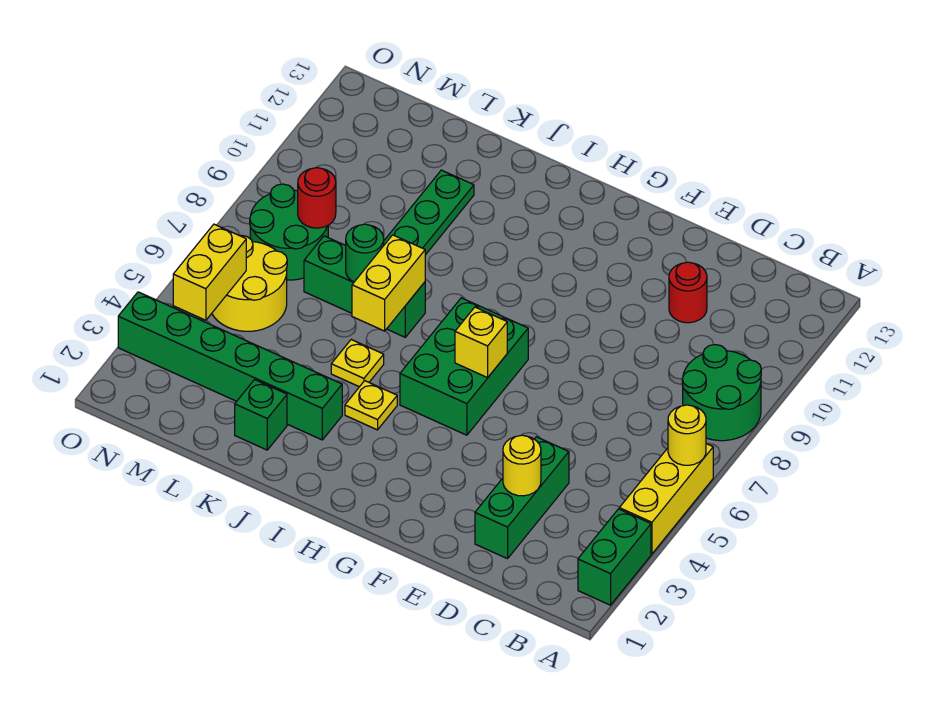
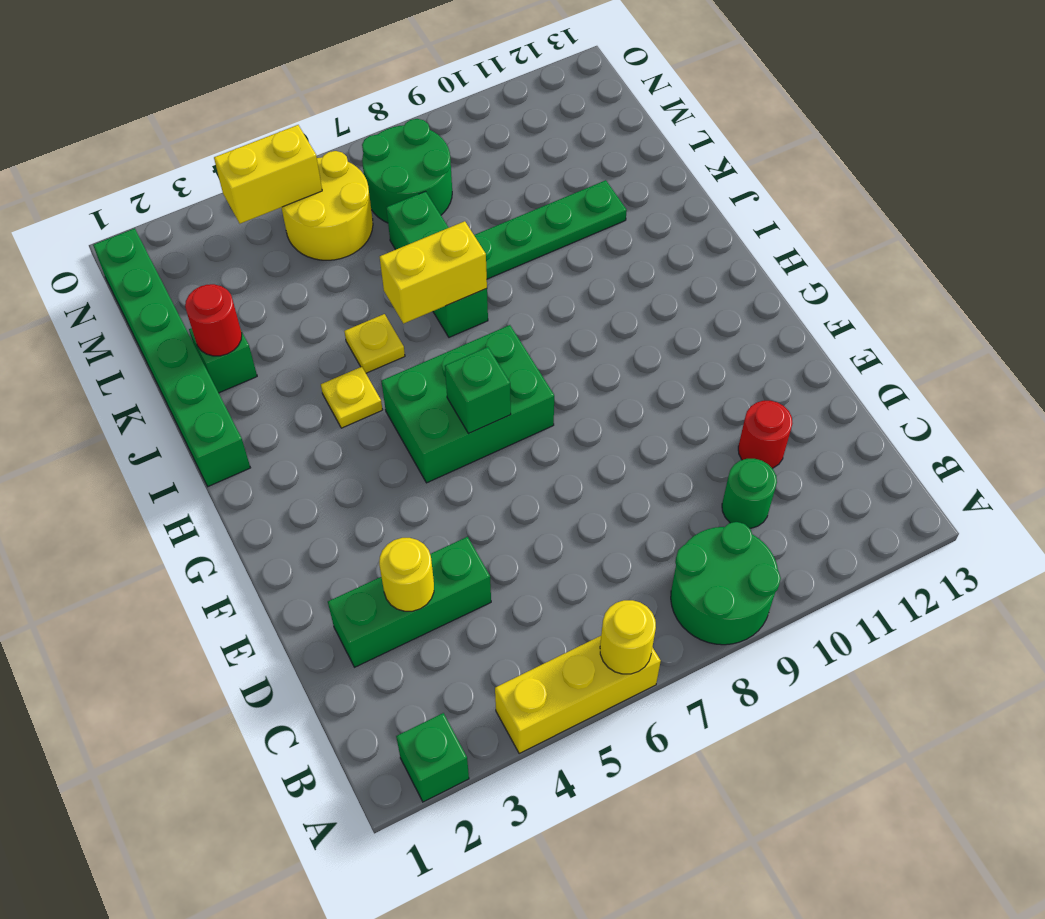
green 1x2 brick [578,509,651,605] -> green 1x1 brick [396,713,469,802]
yellow 1x1 brick [455,307,507,378] -> green 1x1 brick [445,347,511,433]
green 1x6 brick [118,292,342,440] -> green 1x6 brick moved to [93,228,250,487]
green 1x1 round brick [346,224,384,282] -> green 1x1 round brick moved to [722,459,777,528]
red 1x1 round brick [298,168,336,228] -> red 1x1 round brick moved to [185,284,242,356]

